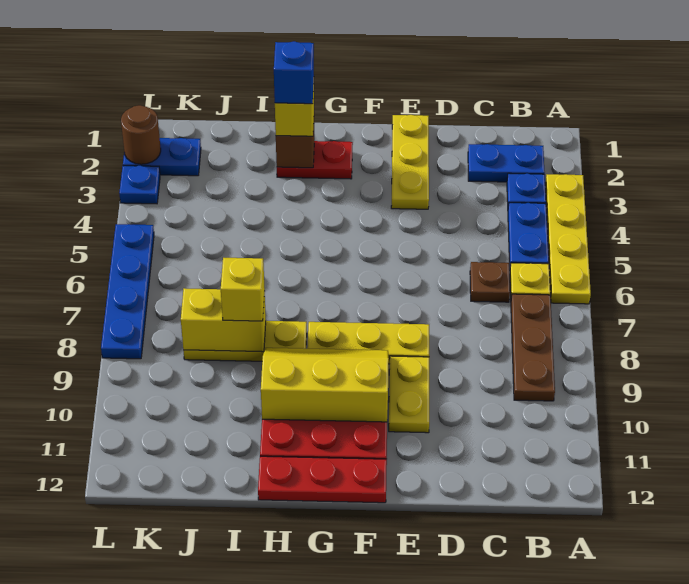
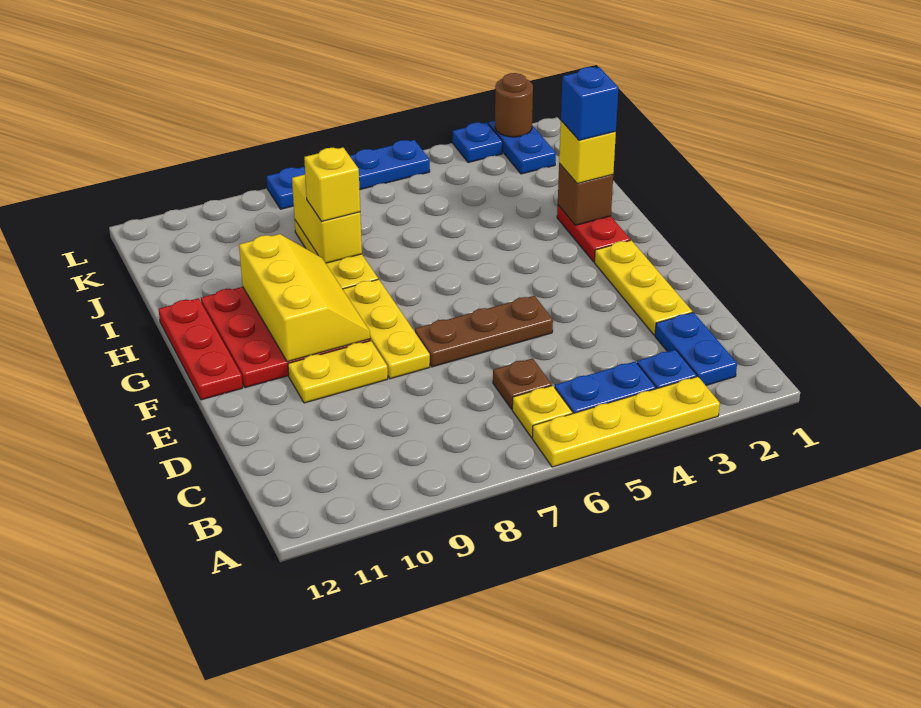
brown 1x3 plate [511,294,555,401] -> brown 1x3 plate moved to [415,296,553,367]
yellow 1x3 plate [391,115,429,209] -> yellow 1x3 plate turned to [595,240,692,335]

